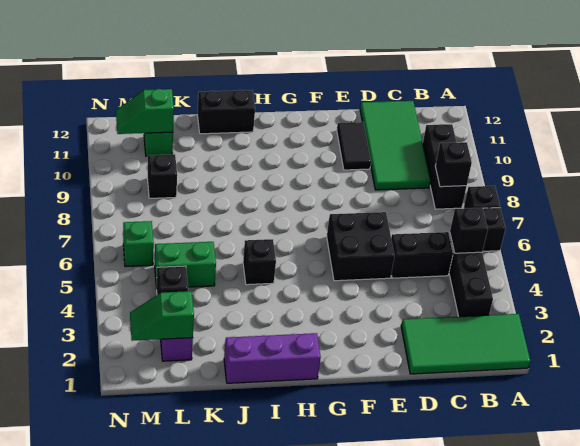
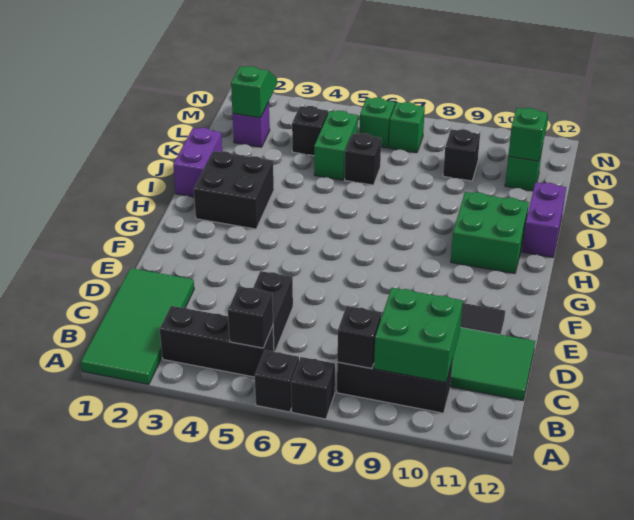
none -> green 2x2 brick [374,288,463,382]
black 2x2 brick [327,212,395,281] -> black 2x2 brick moved to [194,151,274,229]
purple 1x3 brick [224,333,321,383] -> purple 1x2 brick [173,128,222,197]
none -> green 2x2 brick [451,192,529,273]
black 1x1 brick [243,239,276,285] -> black 1x1 brick moved to [345,133,381,185]
black 1x2 brick [197,90,255,134] -> purple 1x2 brick [522,182,566,257]
none -> green 1x1 brick [389,102,425,153]

